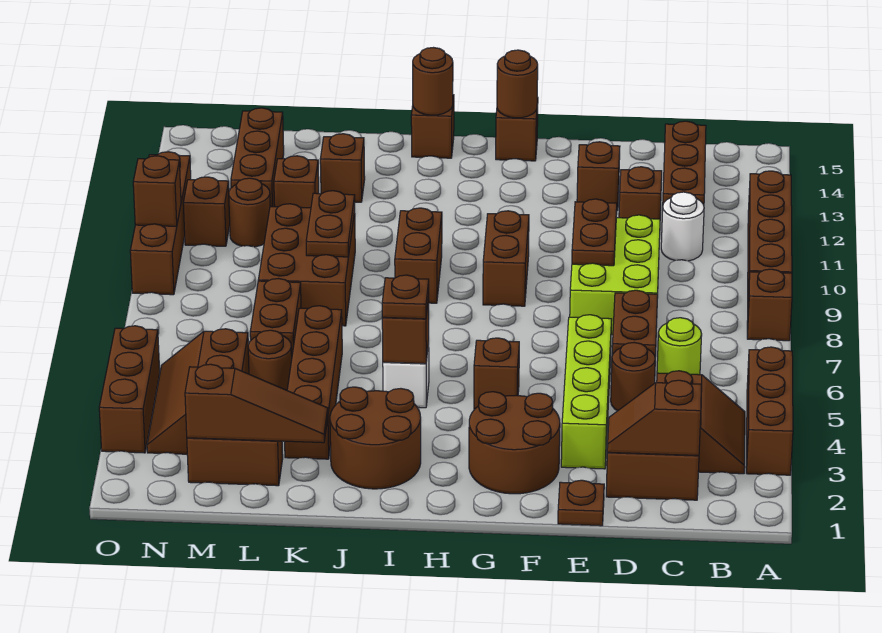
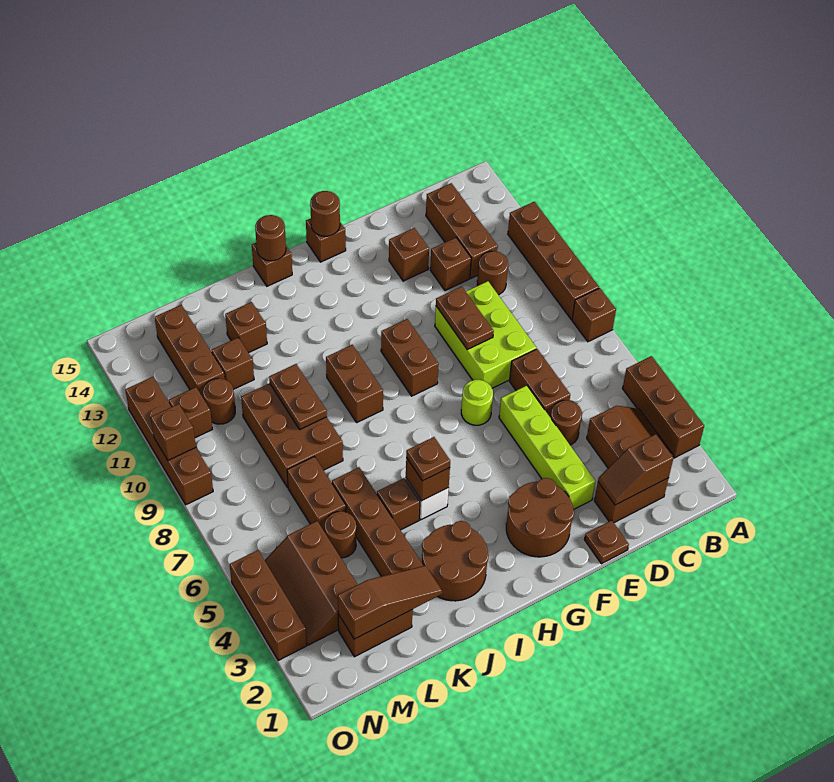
lime 1x1 round brick [657,318,702,375] -> lime 1x1 round brick moved to [461,380,493,425]
white 1x1 round brick [661,192,704,261] -> brown 1x1 round brick [477,251,508,295]
brown 1x1 brick [474,338,519,409] -> brown 1x1 brick moved to [377,478,420,530]

